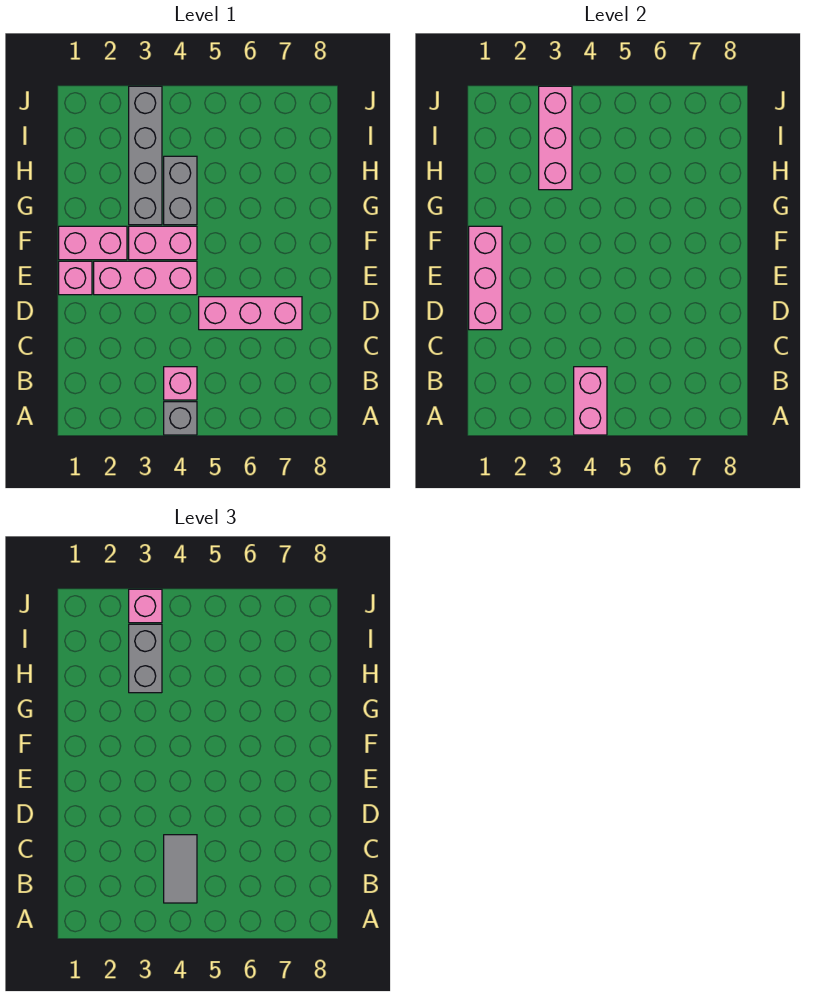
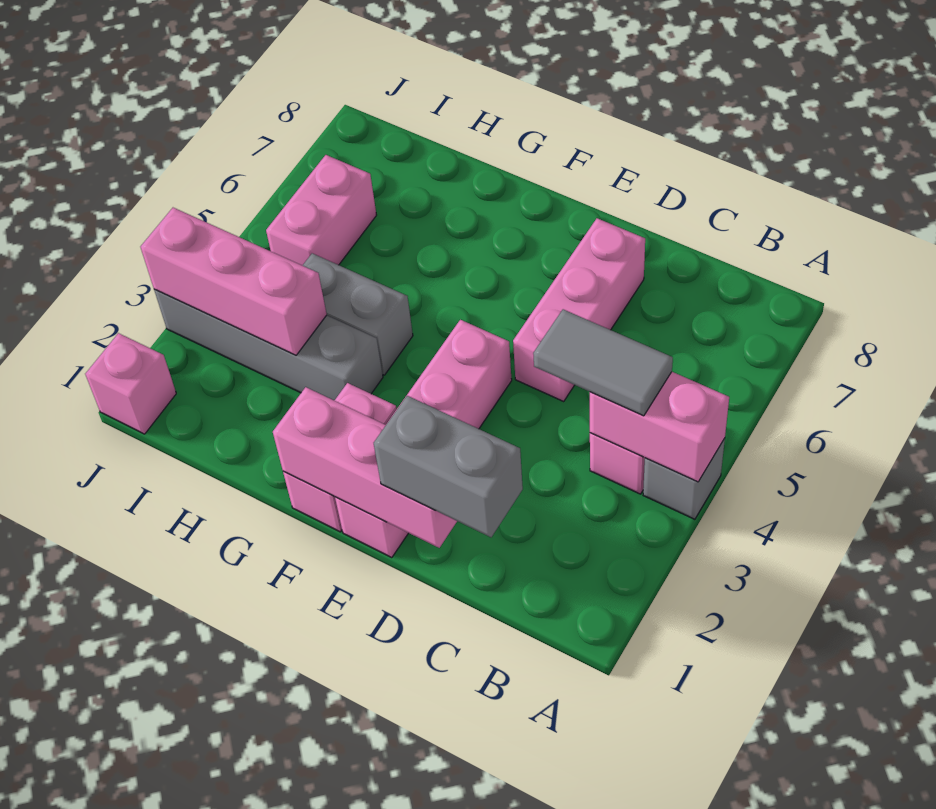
pink 1x2 brick [129,226,197,260] -> pink 1x2 brick moved to [266,155,376,265]
grey 1x2 brick [129,624,162,693] -> grey 1x2 brick moved to [374,396,523,537]
pink 1x1 brick [129,589,162,623] -> pink 1x1 brick moved to [85,333,176,434]

